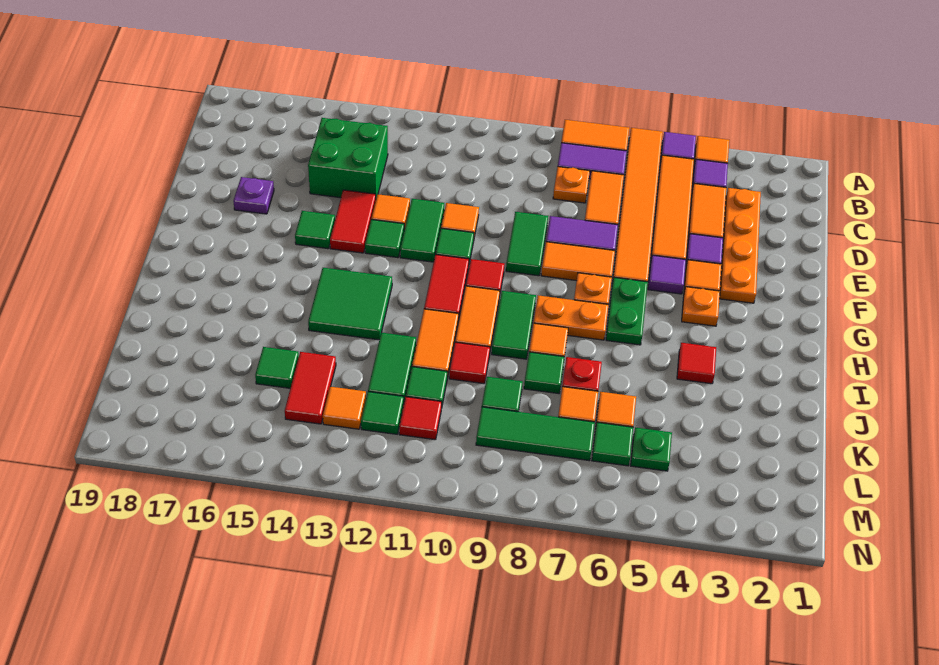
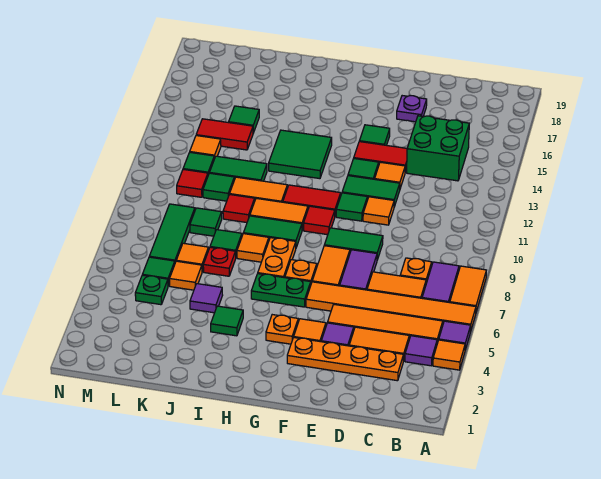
purple 1x1 tile [648,255,686,294] -> purple 1x1 tile moved to [190,284,223,313]
red 1x1 tile [677,343,716,384] -> green 1x1 tile [211,306,243,336]

